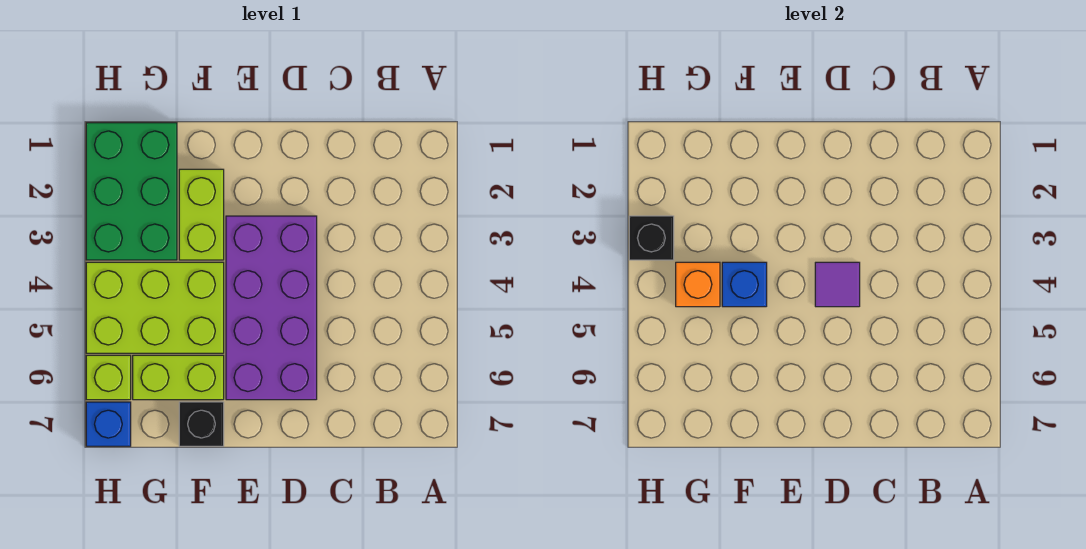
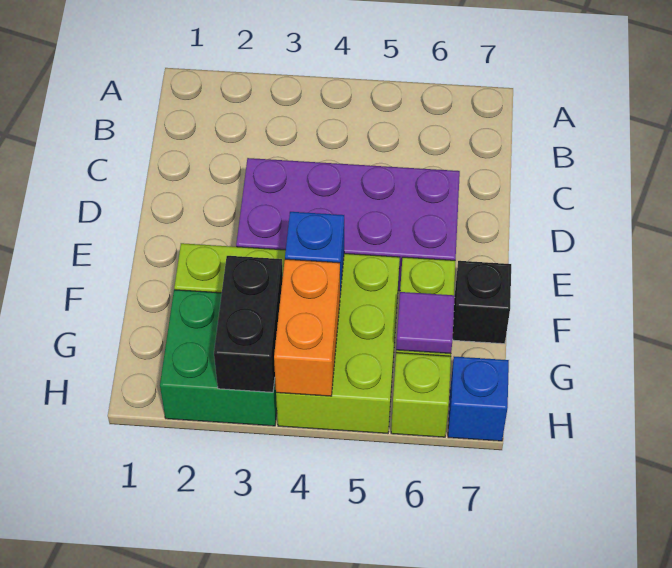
purple 1x1 tile [815,262,860,307] -> purple 1x1 tile moved to [396,292,455,354]
green 2x3 brick [86,123,177,260] -> green 2x2 brick [160,290,277,426]
orange 1x1 brick [676,262,720,307] -> orange 1x2 brick [274,259,340,396]
black 1x1 brick [629,216,674,260] -> black 1x2 brick [214,256,283,392]

